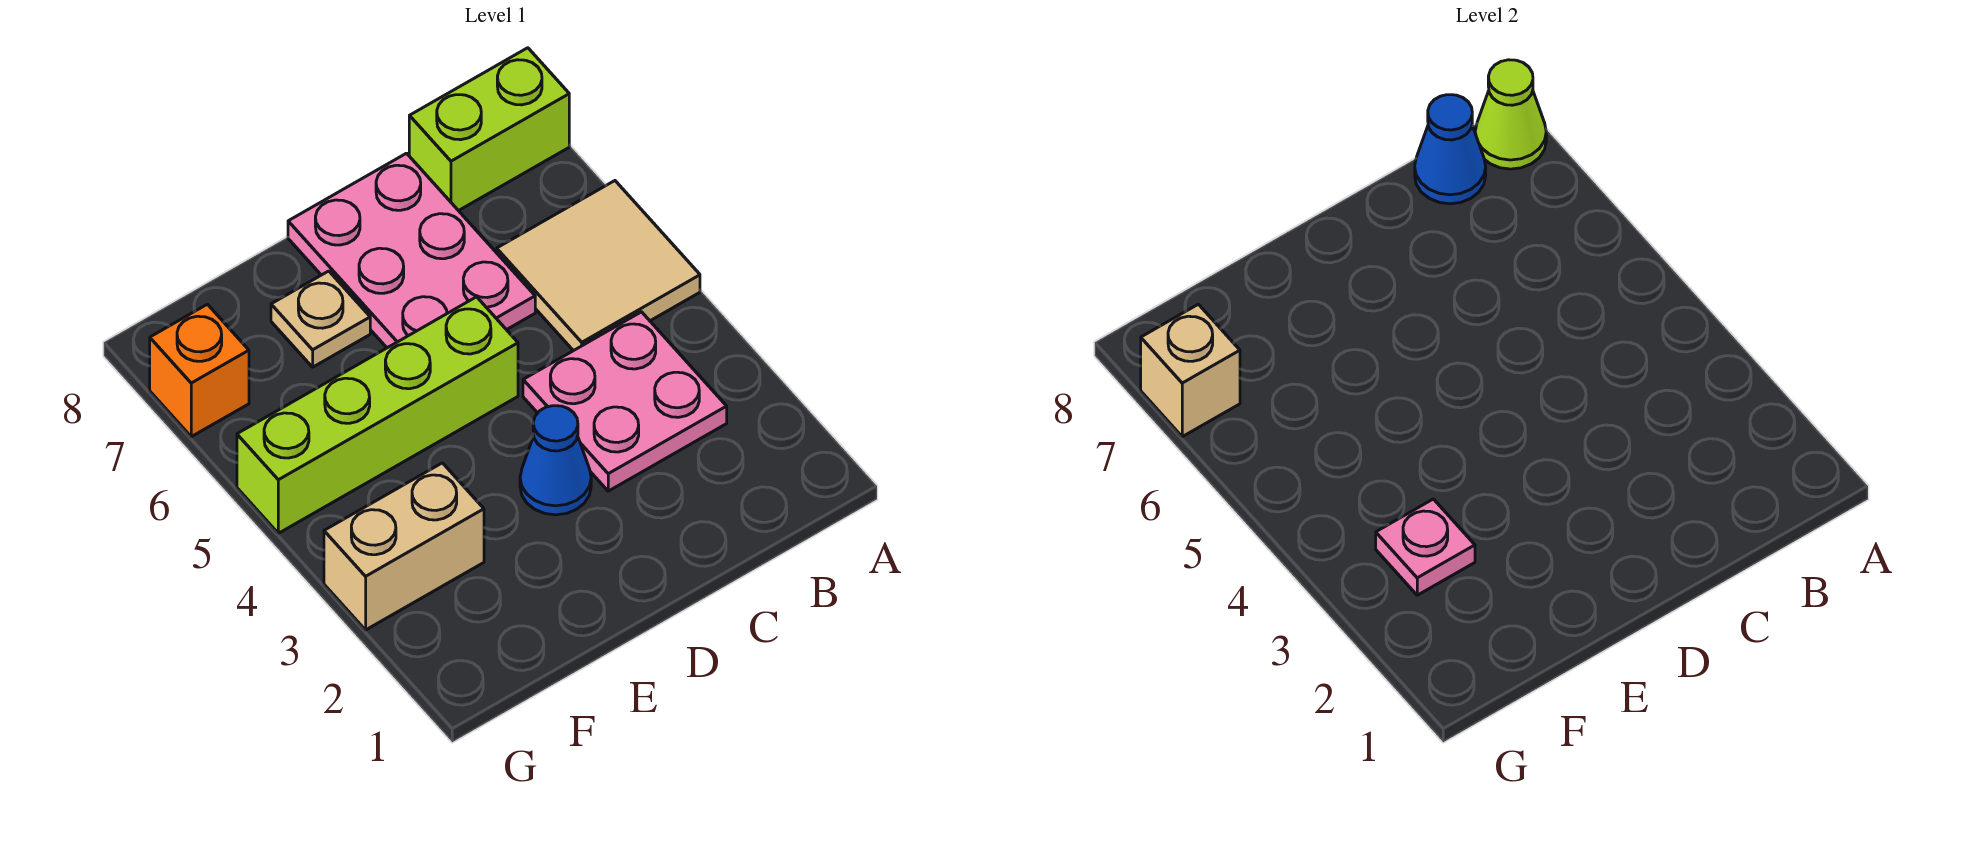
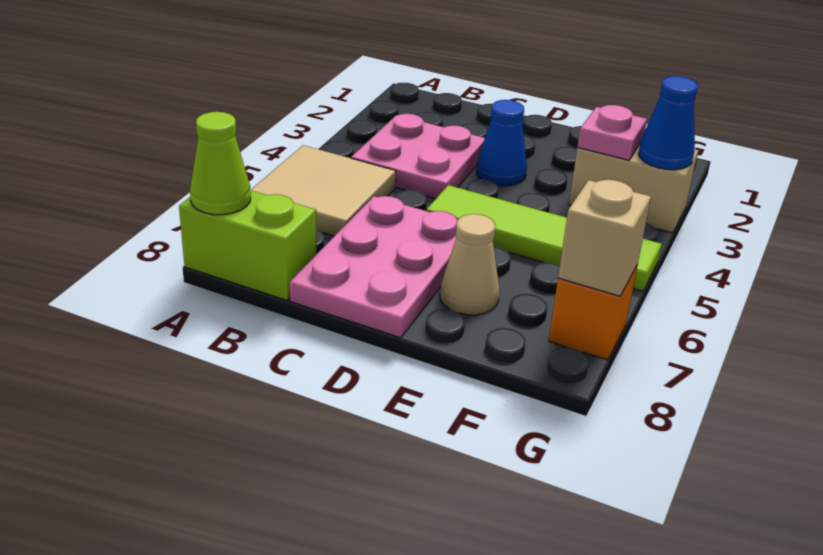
blue 1x1 cone [1415,95,1486,204] -> blue 1x1 cone moved to [638,76,698,170]
lime 1x4 brick [237,297,518,533] -> lime 1x4 tile [426,185,662,291]
tan 1x1 plate [271,271,370,367] -> tan 1x1 cone [440,214,500,315]

